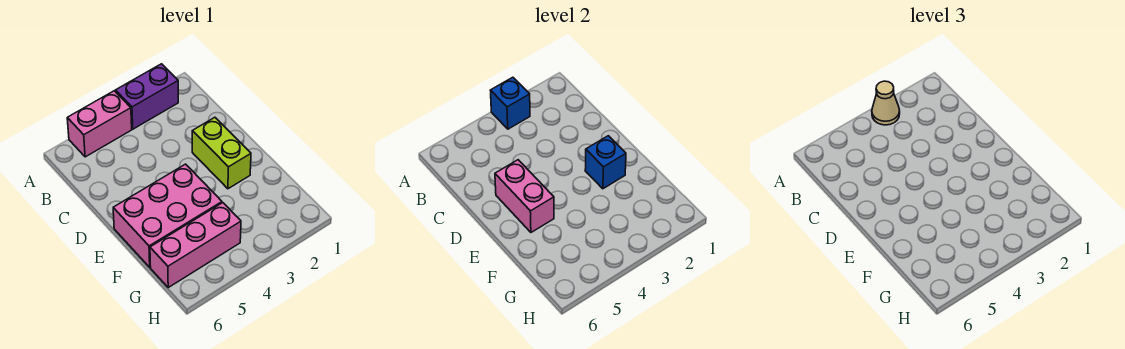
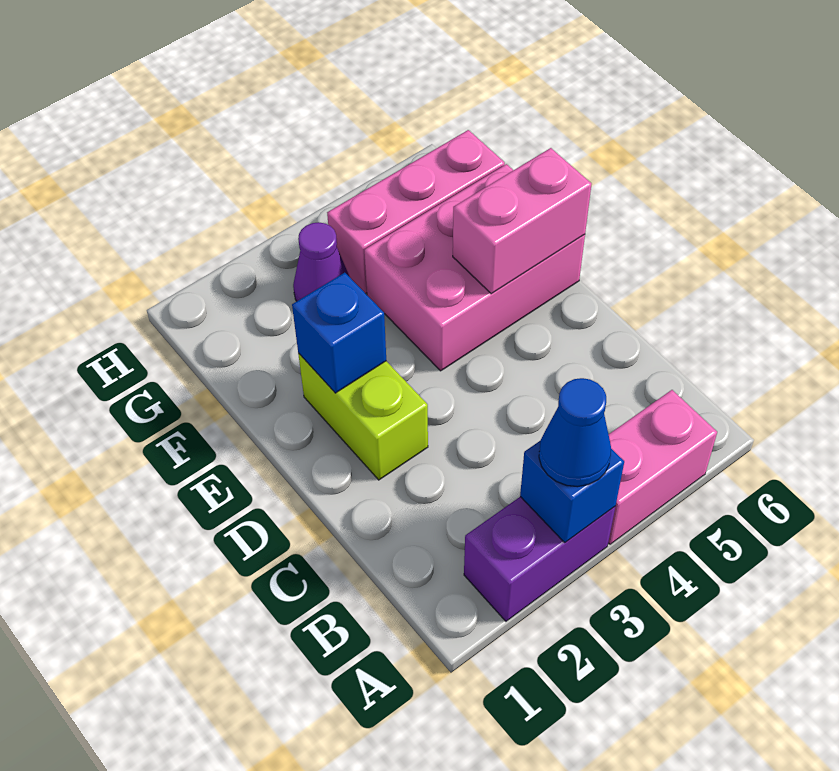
tan 1x1 cone [872,81,900,125] -> blue 1x1 cone [539,378,611,487]
pink 1x2 brick [495,160,554,232] -> pink 1x2 brick turned to [453,148,592,294]
none -> purple 1x1 cone [293,222,349,301]

